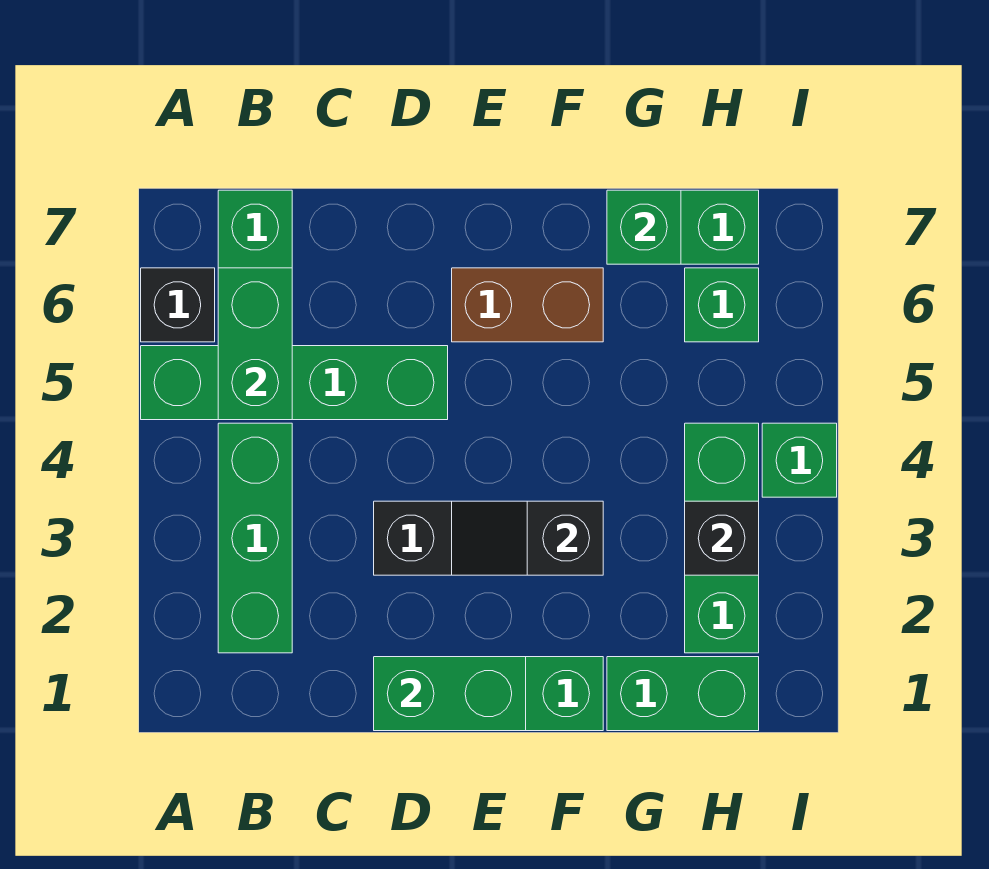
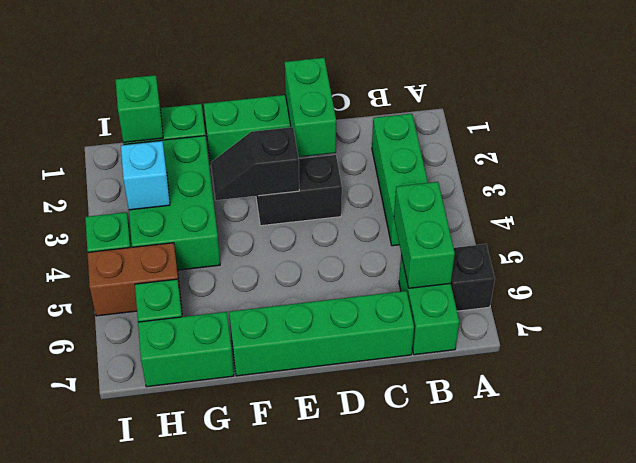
green 1x4 brick [141,346,448,420] -> green 1x4 brick moved to [229,291,414,376]
green 1x2 brick [374,657,526,731] -> green 1x2 brick turned to [285,58,336,157]
black 1x2 slope [452,501,603,575] -> black 1x2 slope turned to [211,127,299,200]
brown 1x2 brick [452,268,603,342] -> brown 1x2 brick moved to [87,243,181,316]
green 1x1 brick [607,190,681,264] -> green 1x1 brick moved to [116,75,163,142]
green 1x3 brick [685,423,759,653] -> green 2x3 brick [124,136,220,270]
black 1x1 brick [685,501,759,575] -> cyan 1x1 brick [121,141,170,210]

